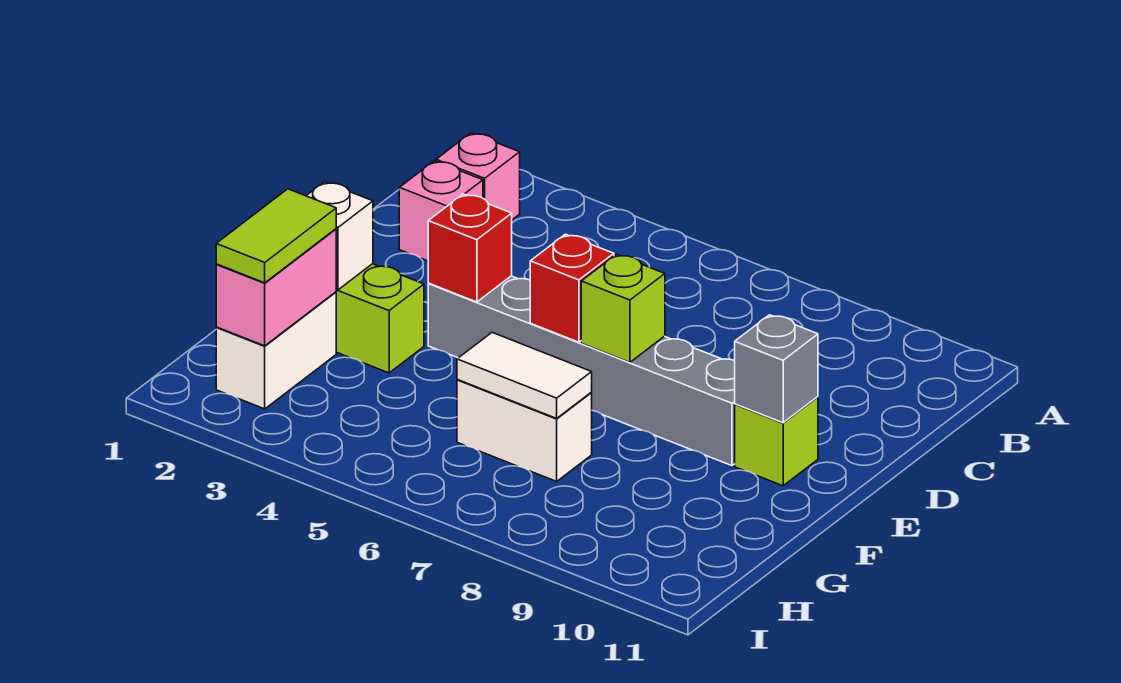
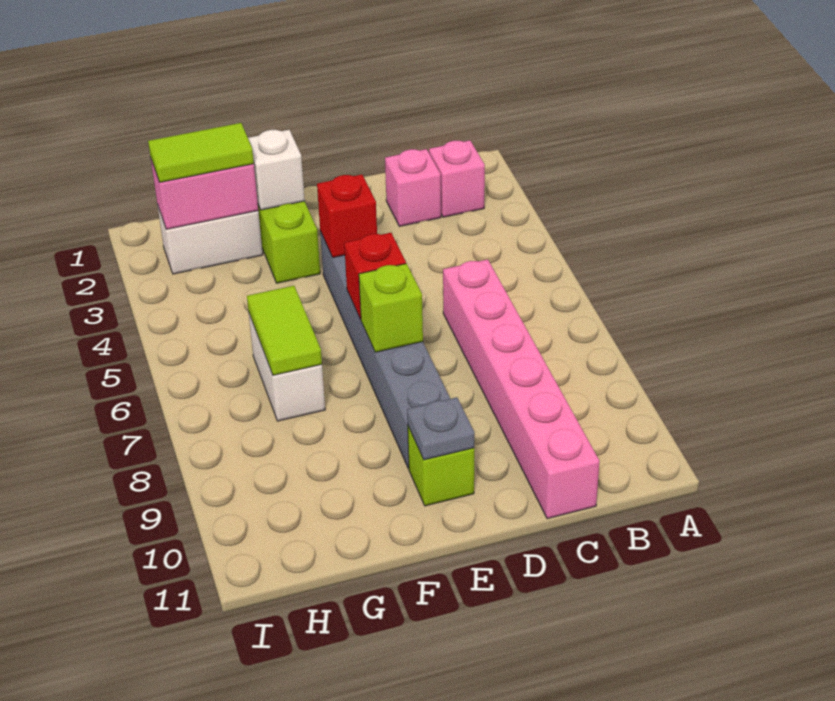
none -> pink 1x6 brick [443,259,600,519]
grey 1x1 brick [735,315,818,423] -> grey 1x1 plate [407,397,474,460]
white 1x2 tile [457,333,592,418] -> lime 1x2 tile [247,286,322,375]

